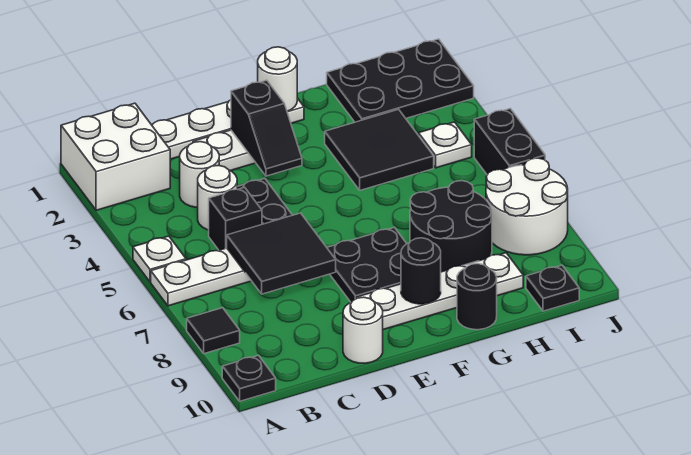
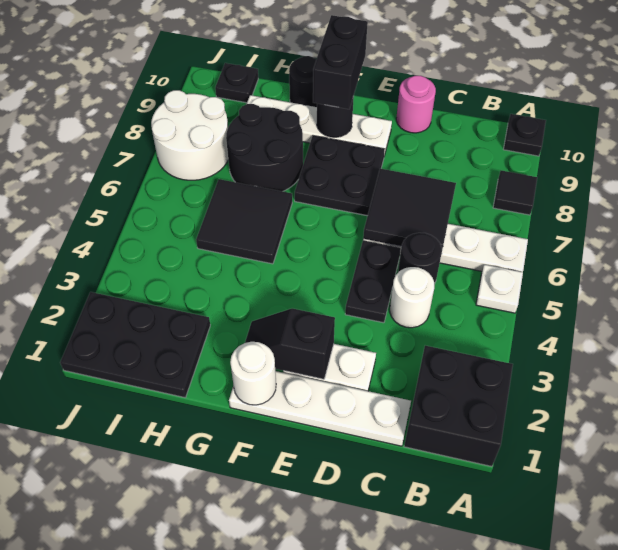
white 2x2 brick [61,103,170,210] -> black 2x2 brick [404,346,513,466]
white 1x1 round brick [180,142,219,208] -> none
black 1x1 brick [209,187,262,250] -> black 1x1 round brick [398,233,442,284]
white 1x1 round brick [343,297,383,363] -> pink 1x1 round brick [396,76,436,133]
black 1x2 slope [231,80,302,176] -> black 1x2 slope turned to [245,308,335,379]
black 2x2 tile [325,109,434,190] -> black 2x2 tile moved to [196,179,292,264]
white 1x1 plate [419,122,472,168] -> none
black 1x2 brick [474,109,545,175] -> black 1x2 brick moved to [313,15,368,109]

